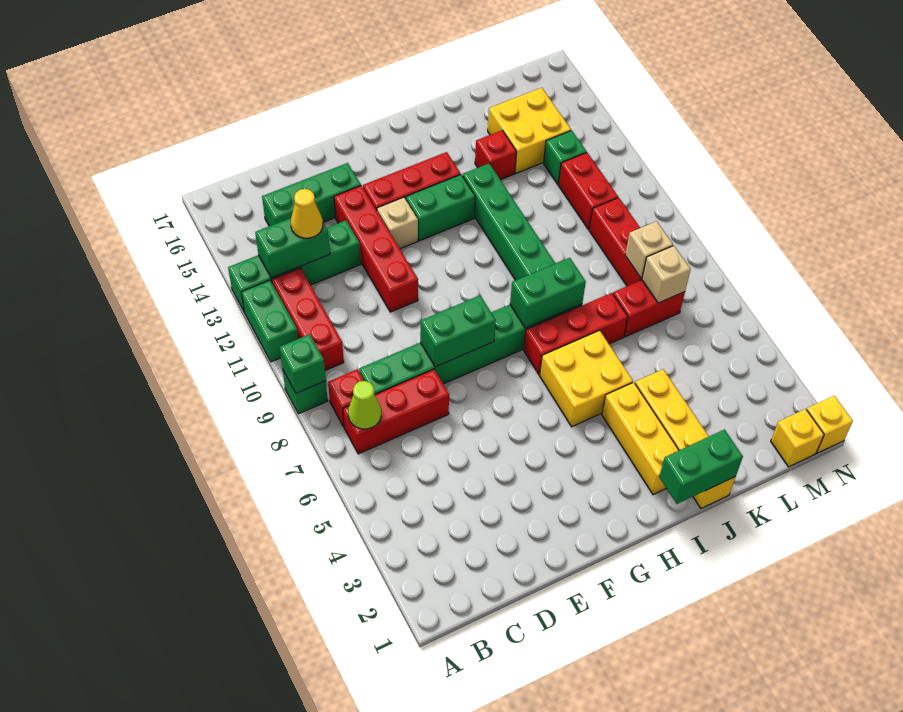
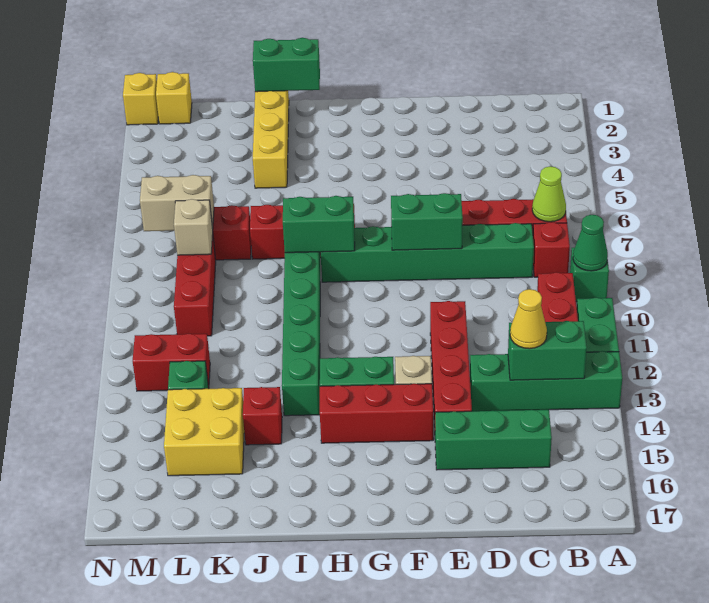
green 1x1 brick [280,334,326,393] -> green 1x1 cone [573,215,608,271]
yellow 2x2 brick [540,330,633,427] -> none
yellow 1x3 brick [602,382,679,495] -> none
tan 1x1 brick [642,246,691,303] -> tan 1x2 brick [140,175,214,231]
red 1x2 brick [559,153,618,229] -> red 1x2 brick turned to [133,334,210,391]

